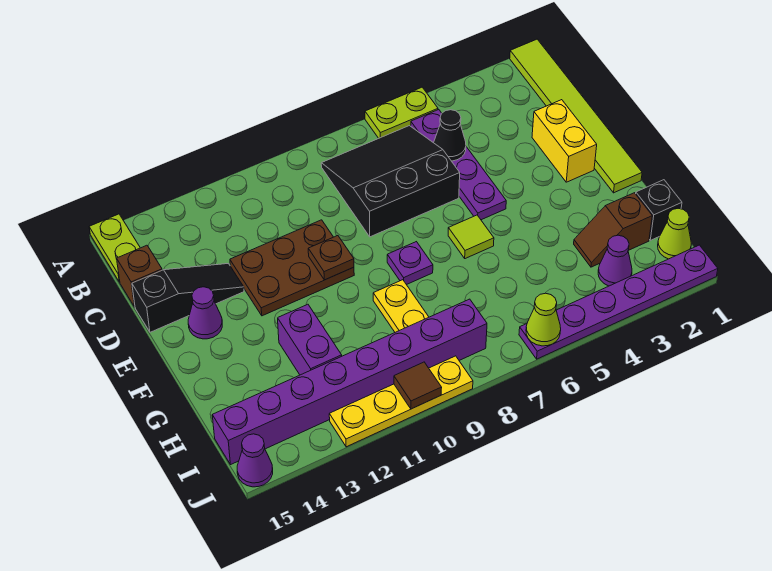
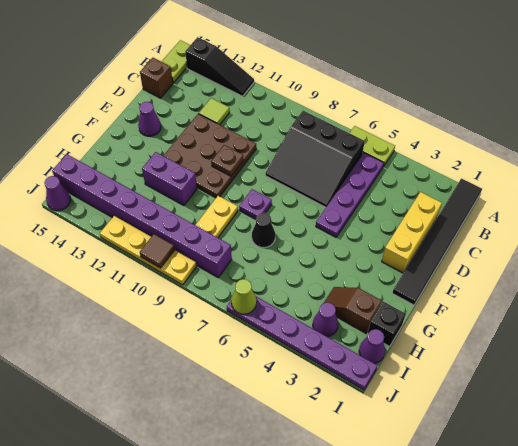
lime 1x6 tile [510,39,642,193] -> black 1x6 tile [392,178,482,305]
black 3x3 slope [321,126,460,237] -> black 3x3 slope turned to [265,111,365,207]
black 1x1 cone [434,110,466,161] -> black 1x1 cone moved to [252,213,275,248]
yellow 1x2 brick [532,100,597,182] -> yellow 1x3 brick [382,192,442,273]
brown 2x3 plate [230,220,354,316] -> brown 3x3 plate [164,114,256,198]
black 1x3 slope [132,264,244,332] -> black 1x3 slope moved to [185,37,254,96]
lime 1x1 tile [448,215,494,259] -> lime 1x1 tile moved to [199,98,230,125]
purple 1x2 brick [278,304,342,375] -> purple 1x2 brick turned to [142,152,197,205]
lime 1x1 cone [658,208,691,259] -> purple 1x1 cone [359,329,385,363]

